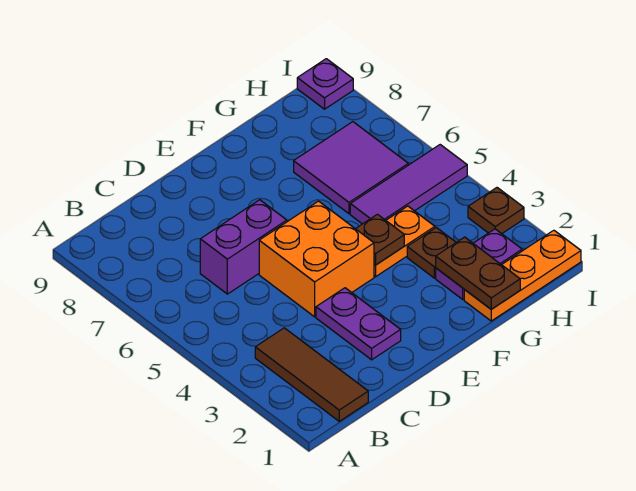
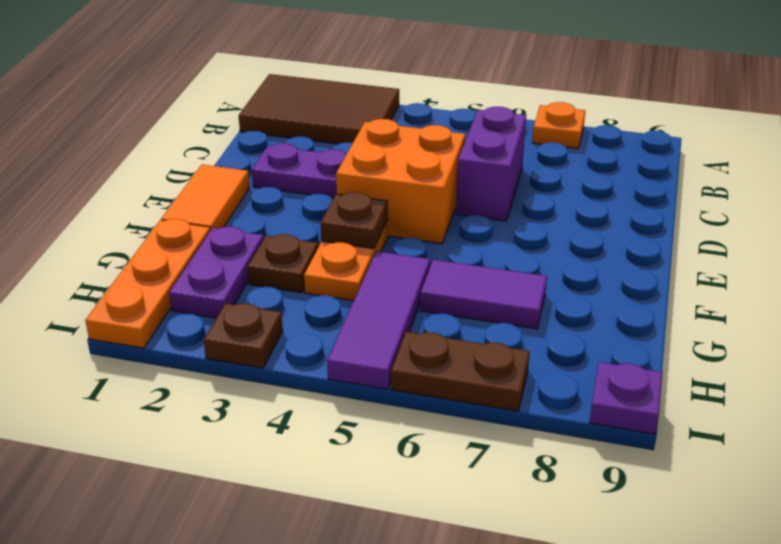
none -> orange 1x1 plate [532,102,585,149]
brown 1x3 tile [255,328,368,421] -> brown 2x3 tile [239,74,399,144]
none -> orange 1x2 tile [161,165,250,230]
brown 1x2 plate [436,237,520,309] -> brown 1x2 plate moved to [391,332,530,411]
purple 2x2 tile [294,122,408,214] -> purple 1x2 tile [420,260,547,329]

